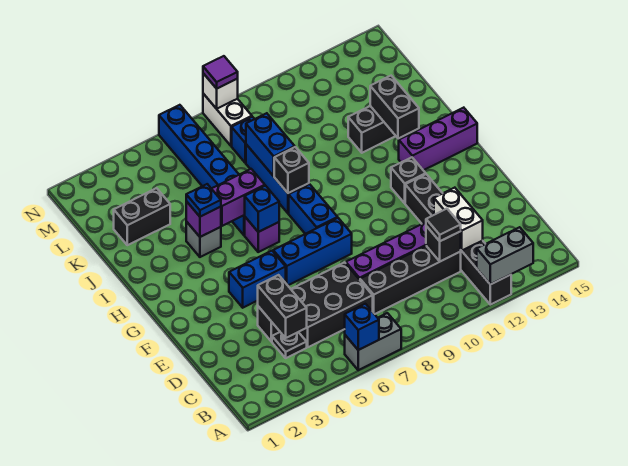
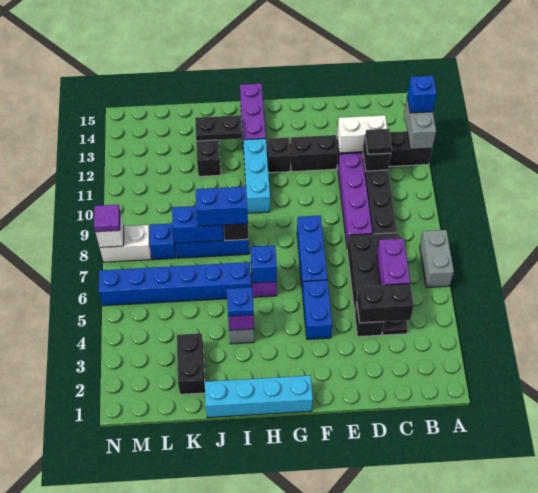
blue 1x1 brick [345,304,379,350] -> blue 1x1 brick moved to [407,76,437,113]
none -> cyan 1x4 brick [205,376,313,418]
blue 1x2 brick [289,184,338,234] -> blue 1x2 brick moved to [196,186,248,226]
none -> cyan 1x3 brick [243,139,270,213]
purple 1x2 brick [211,169,265,226] -> purple 1x2 brick moved to [377,238,410,285]
black 1x2 brick [370,76,419,139] -> black 1x2 plate [195,115,242,141]

